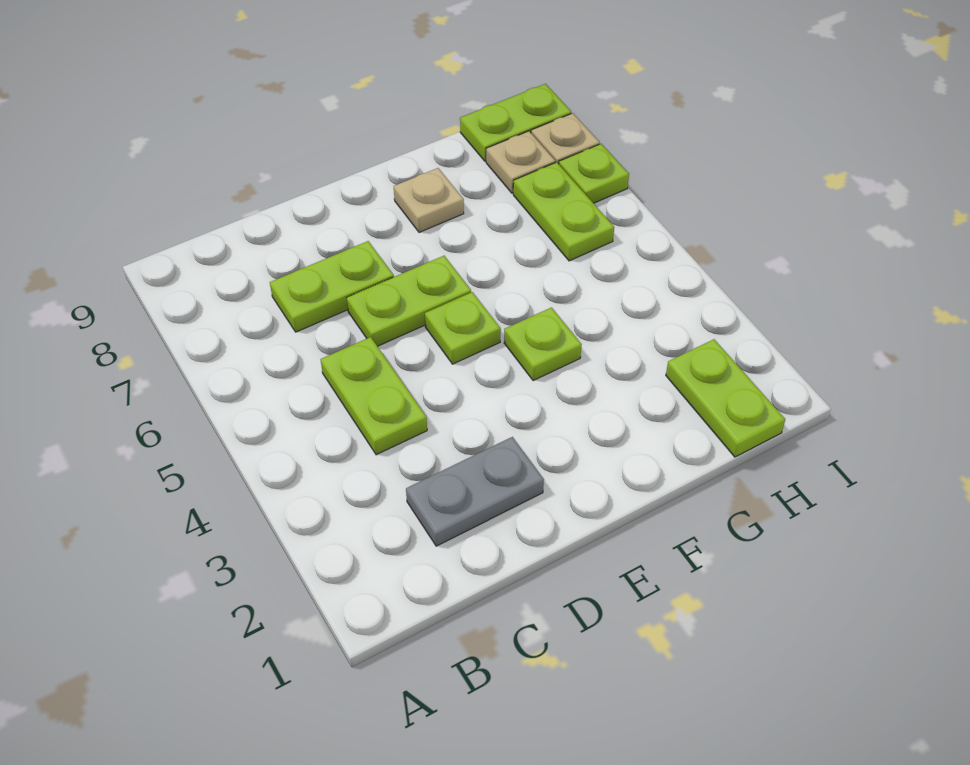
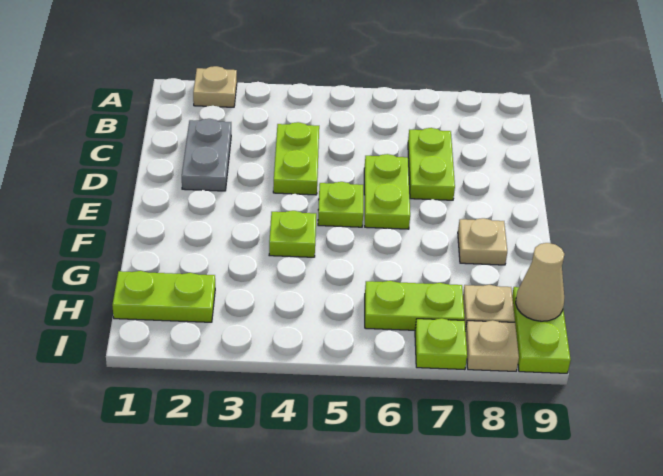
none -> tan 1x1 plate [193,66,237,107]
lime 1x2 plate [321,337,427,455] -> lime 1x2 plate turned to [273,122,319,195]
none -> tan 1x1 cone [516,243,564,321]

